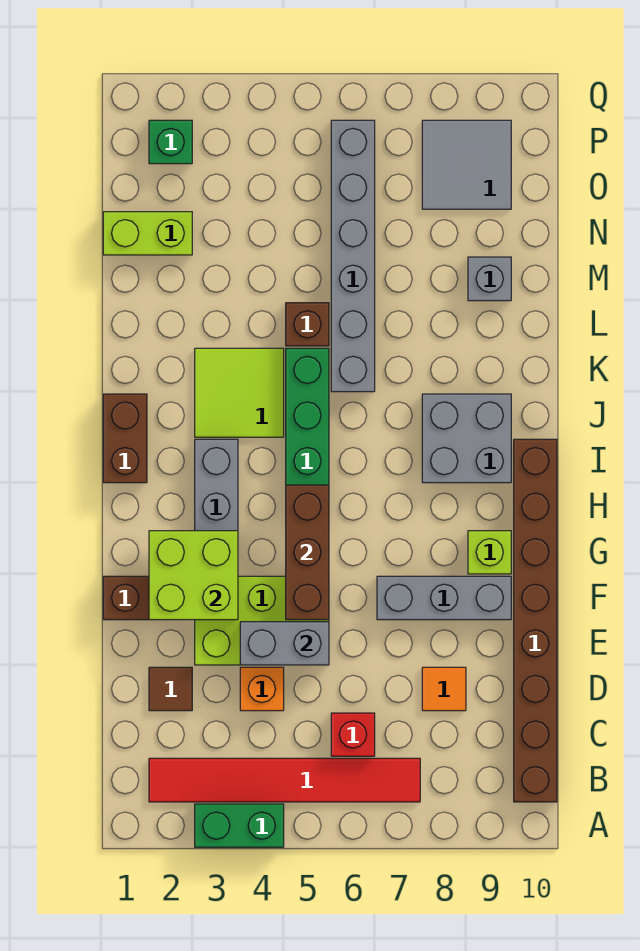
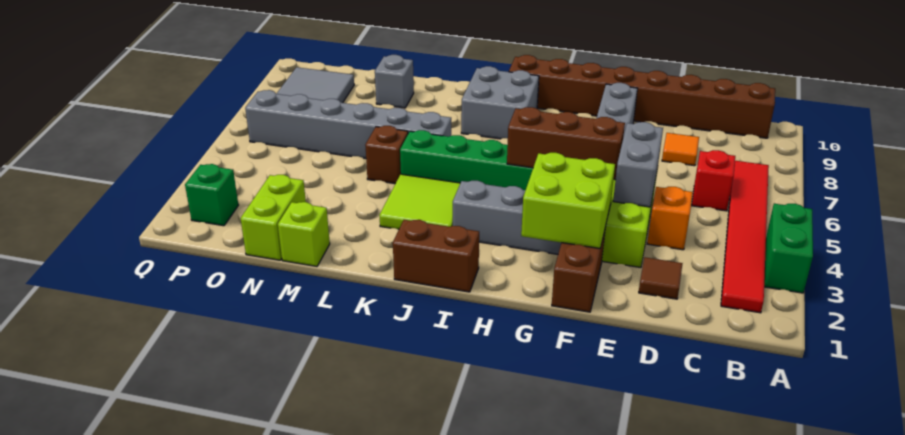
lime 1x1 brick [468,531,511,574] -> lime 1x1 brick moved to [278,202,330,266]

